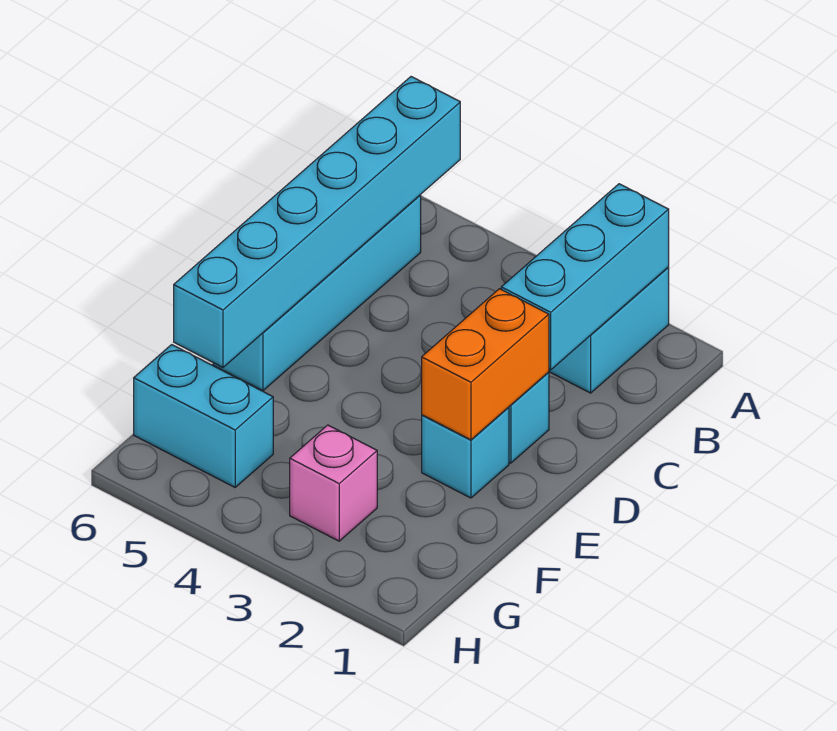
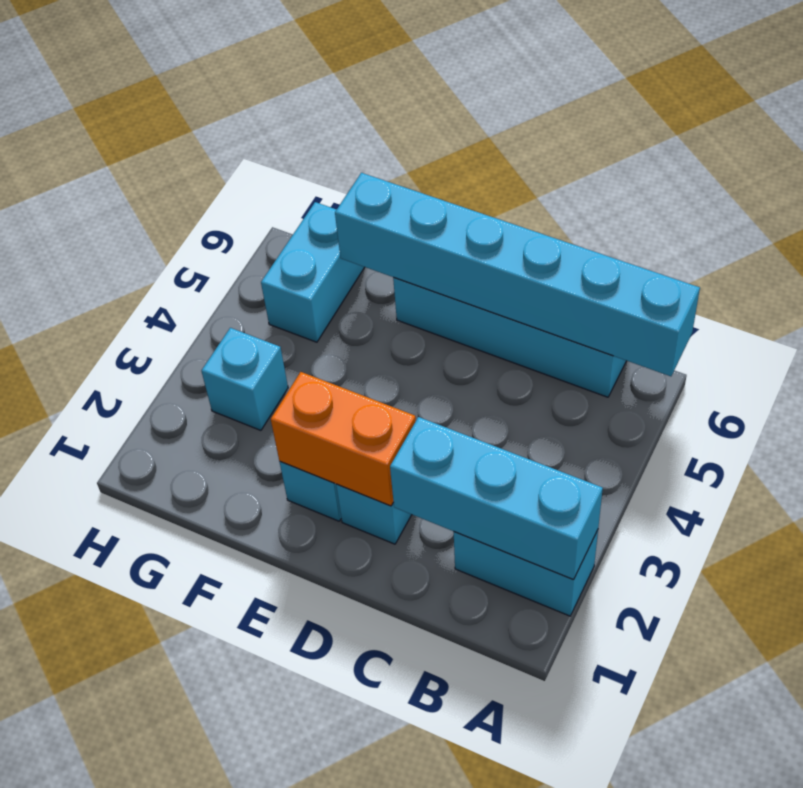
pink 1x1 brick [290,425,377,541] -> cyan 1x1 brick [202,328,288,430]

